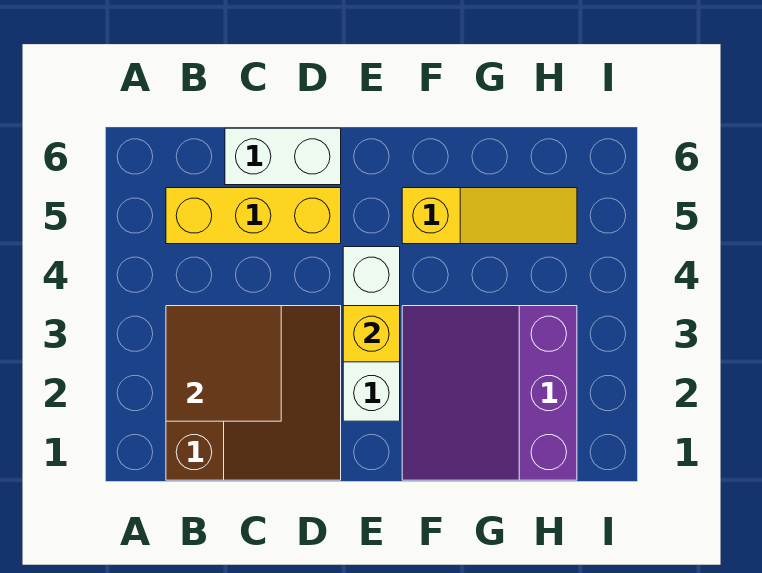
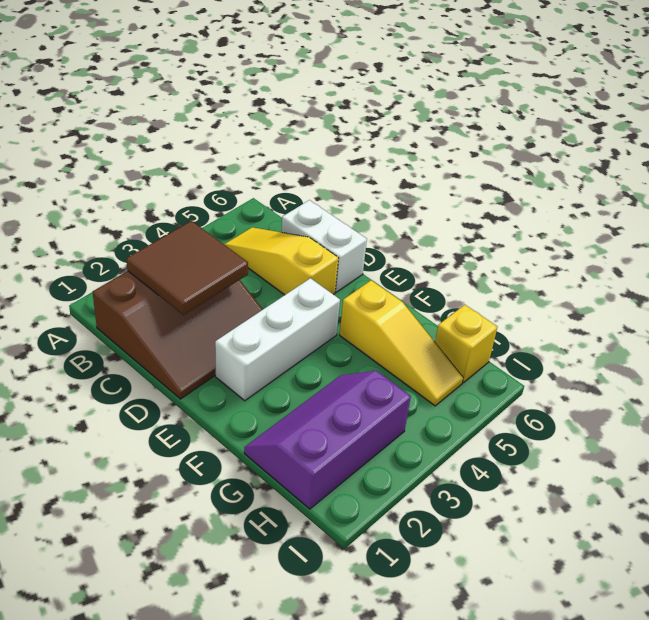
yellow 1x3 brick [166,188,341,244] -> yellow 1x3 slope [224,227,338,295]
yellow 1x1 brick [343,306,400,362] -> yellow 1x1 brick moved to [435,305,497,383]
purple 3x3 slope [402,306,577,480] -> purple 2x3 slope [244,371,411,509]

